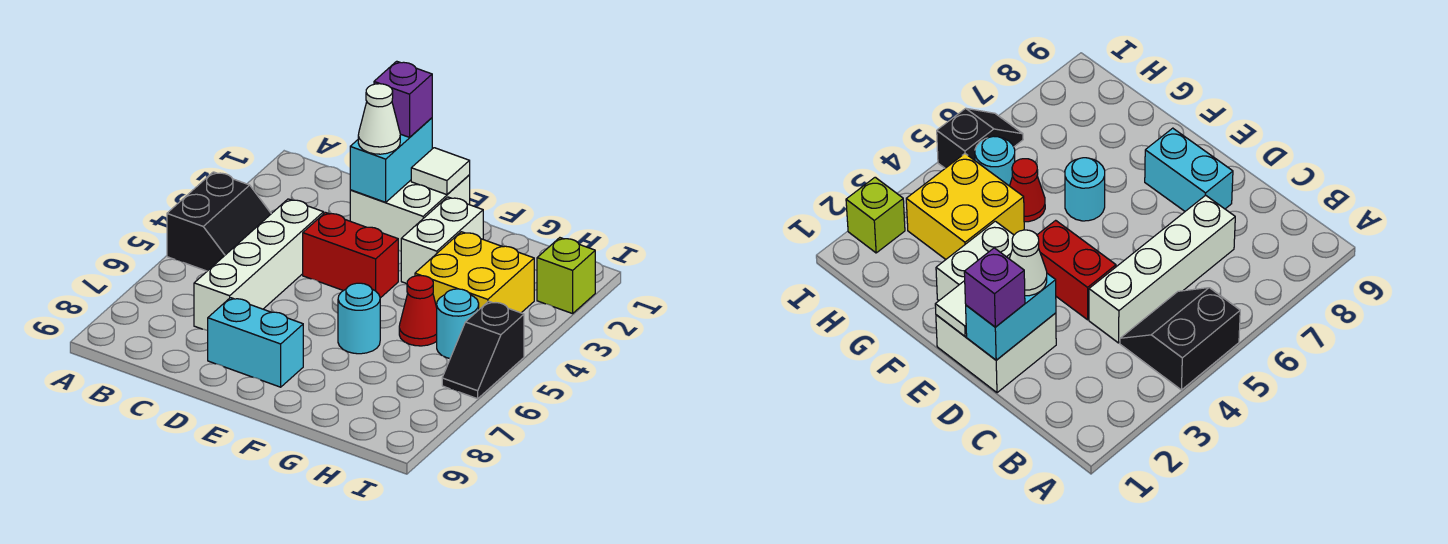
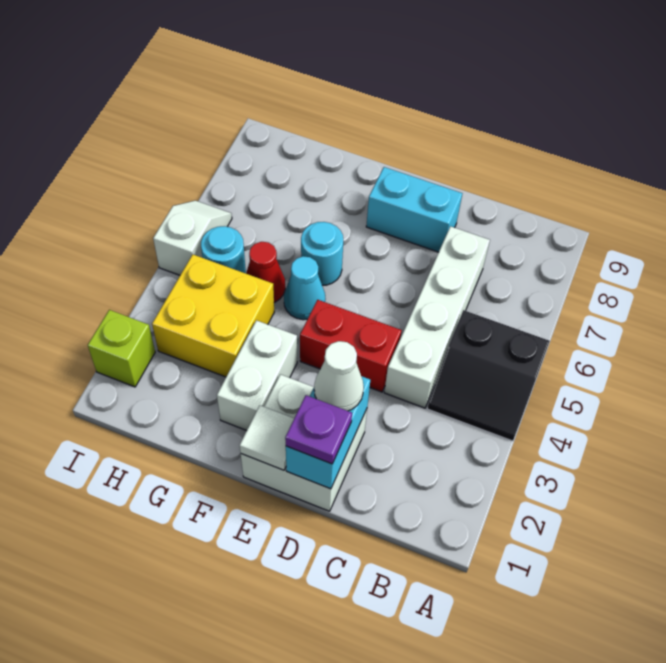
black 2x2 slope [167,172,271,271] -> black 2x2 slope turned to [427,310,550,441]
purple 1x1 brick [374,61,432,137] -> purple 1x1 plate [285,395,352,464]
none -> cyan 1x1 cone [284,256,325,320]
black 1x2 slope [442,301,524,399] -> white 1x2 slope [153,201,232,275]

